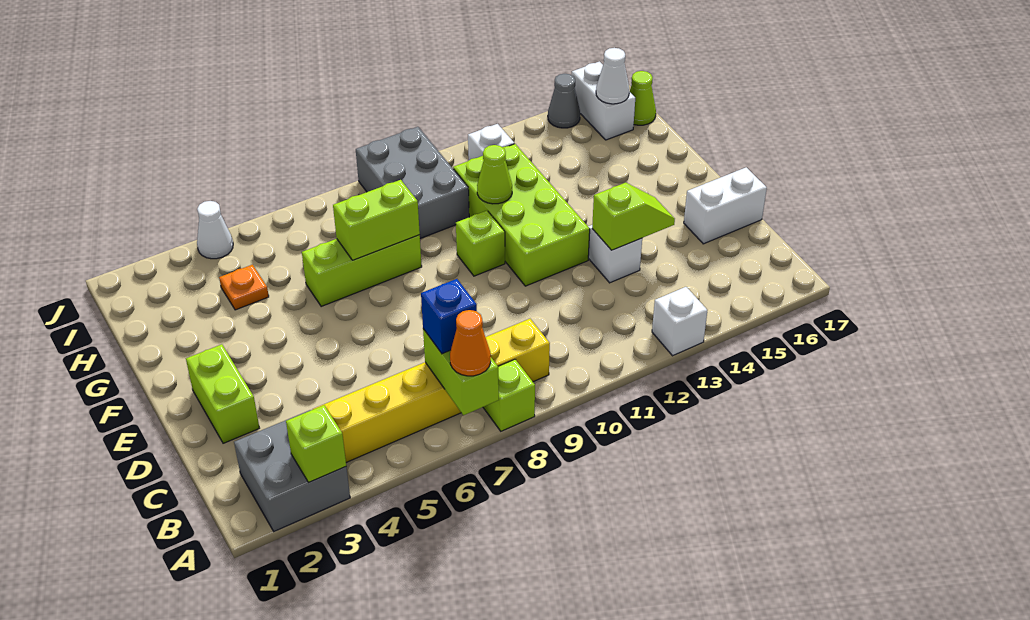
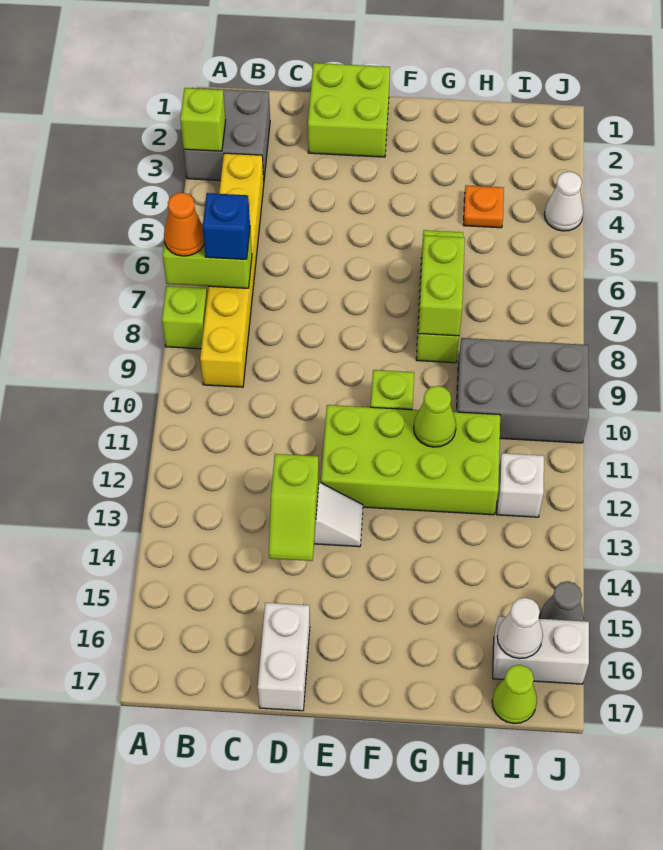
white 1x1 brick [652,287,707,356] -> none
lime 1x2 brick [186,344,259,443] -> lime 2x2 brick [308,63,390,157]

